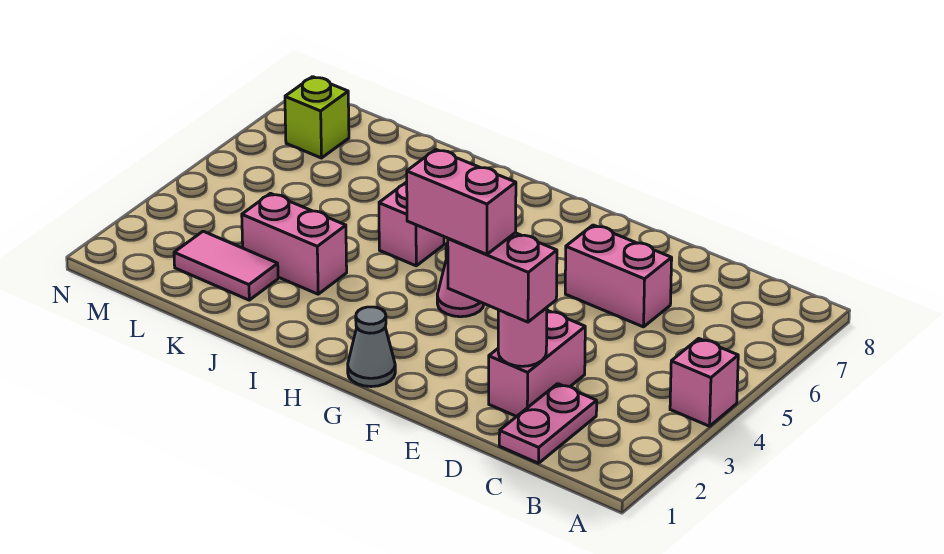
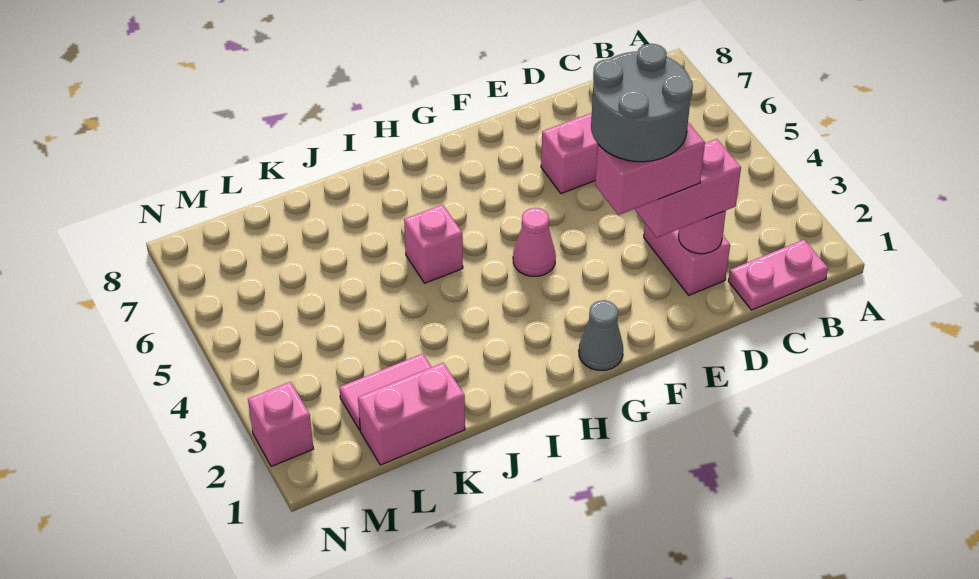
pink 1x1 brick [670,339,738,426] -> pink 1x1 brick moved to [248,382,313,467]
pink 1x2 plate [499,384,597,463] -> pink 1x2 plate turned to [728,240,828,310]
none -> grey 2x2 round brick [591,44,693,162]
pink 1x2 brick [242,193,347,294] -> pink 1x2 brick moved to [358,363,465,465]
lime 1x1 brick [285,77,349,158] -> none

